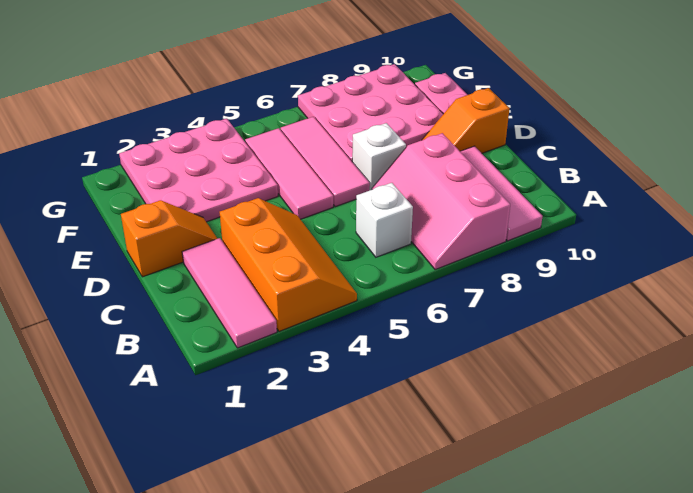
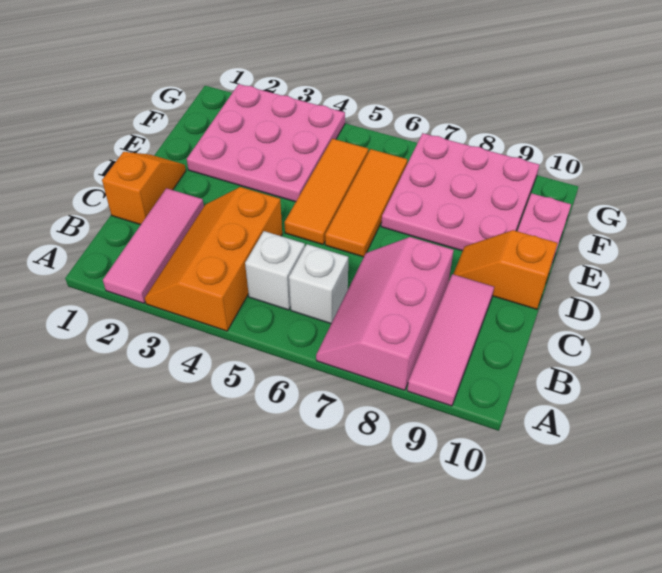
orange 2x3 slope [220,198,357,331] -> orange 2x3 slope turned to [145,187,282,331]
orange 1x2 slope [121,200,217,277] -> orange 1x2 slope turned to [102,152,186,225]
pink 1x3 tile [245,128,333,219] -> orange 1x3 tile [284,139,368,245]
pink 1x3 tile [281,117,370,207] -> orange 1x3 tile [325,149,407,257]
white 1x1 brick [352,123,406,190] -> white 1x1 brick moved to [245,231,305,310]

